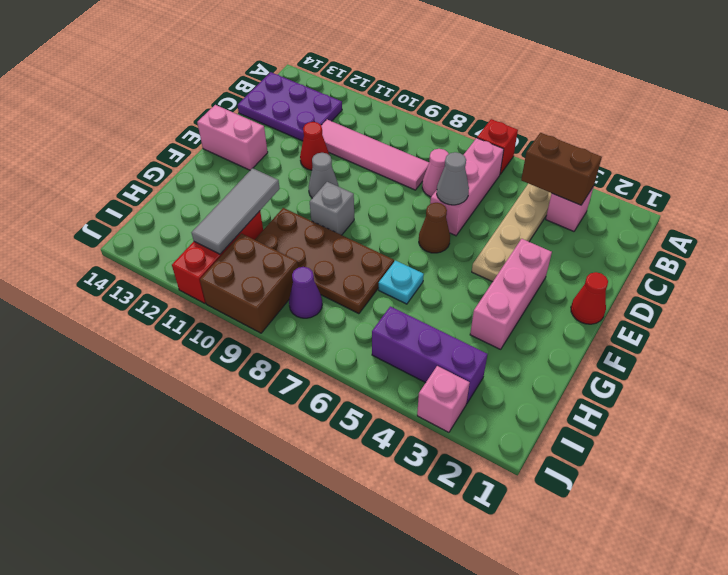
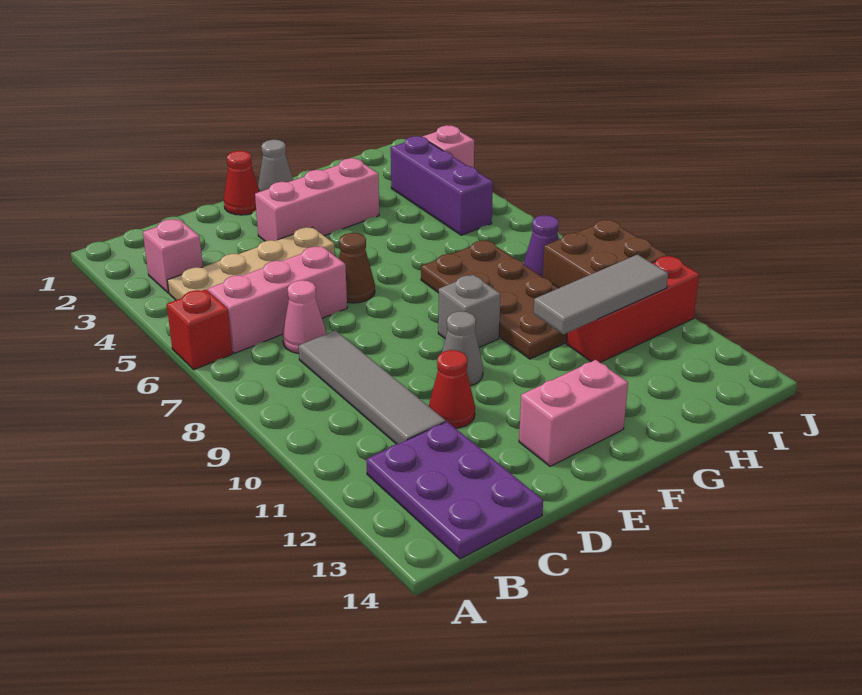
brown 1x2 brick [521,133,602,205] -> none
pink 1x4 tile [321,120,429,190] -> grey 1x4 tile [299,330,446,444]
grey 1x1 cone [437,152,469,205] -> grey 1x1 cone moved to [258,140,293,192]
pink 1x2 brick [197,105,268,170] -> pink 1x2 brick turned to [519,360,628,466]
cyan 1x1 plate [379,261,424,304] -> none

